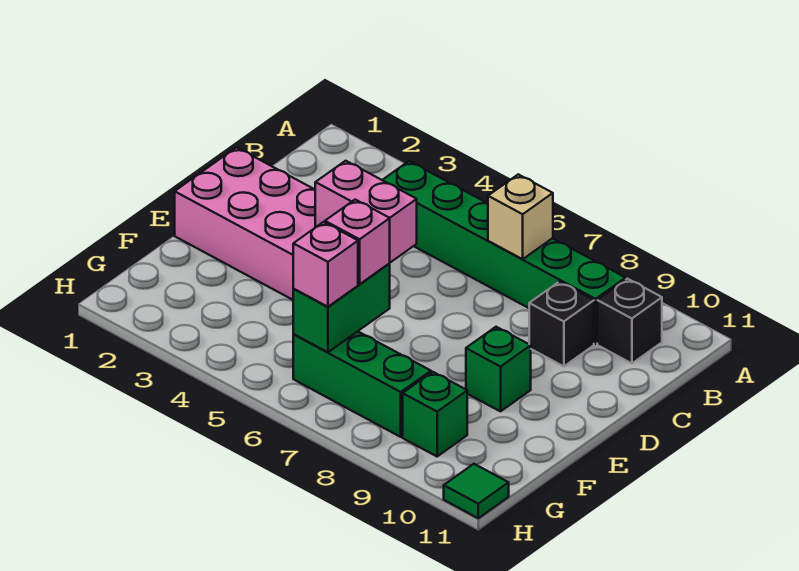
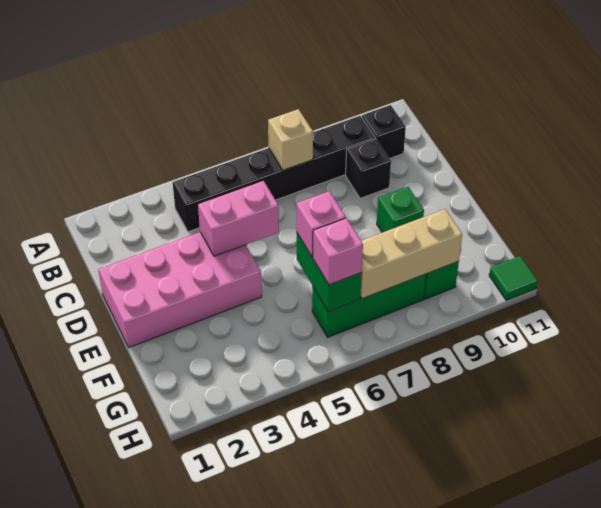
green 1x6 brick [383,161,626,344] -> black 1x6 brick [173,116,375,232]
none -> tan 1x3 brick [360,209,462,299]

